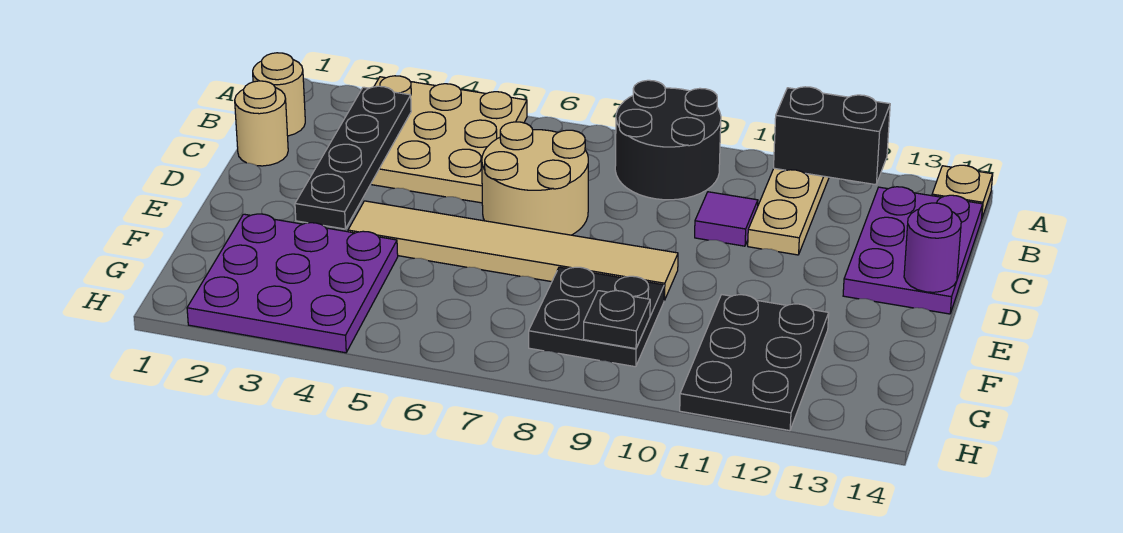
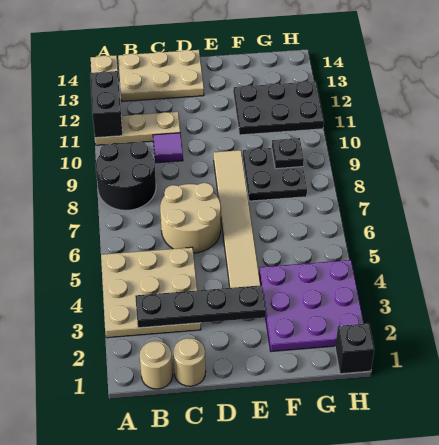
purple 2x3 plate [843,187,983,314] -> tan 2x3 plate [118,50,204,102]
purple 1x1 round brick [904,203,961,292] -> none
none -> black 1x1 brick [335,323,374,374]

